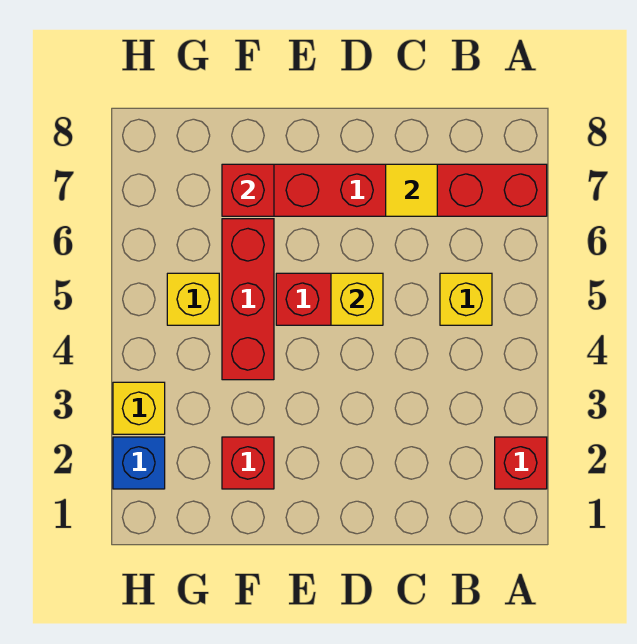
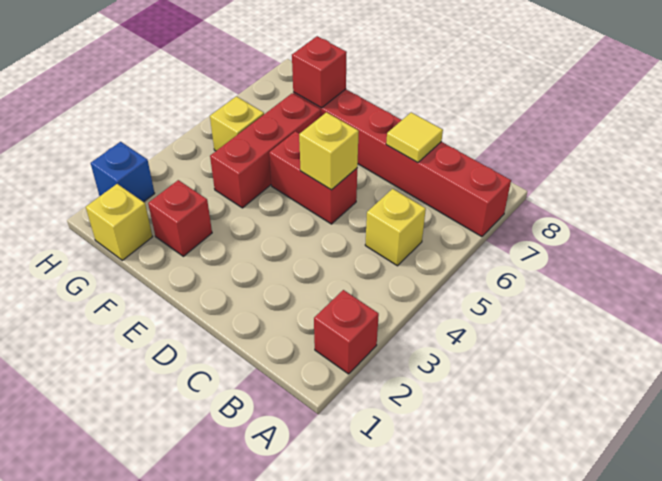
yellow 1x1 brick [113,382,165,434] -> yellow 1x1 brick moved to [86,184,153,260]

